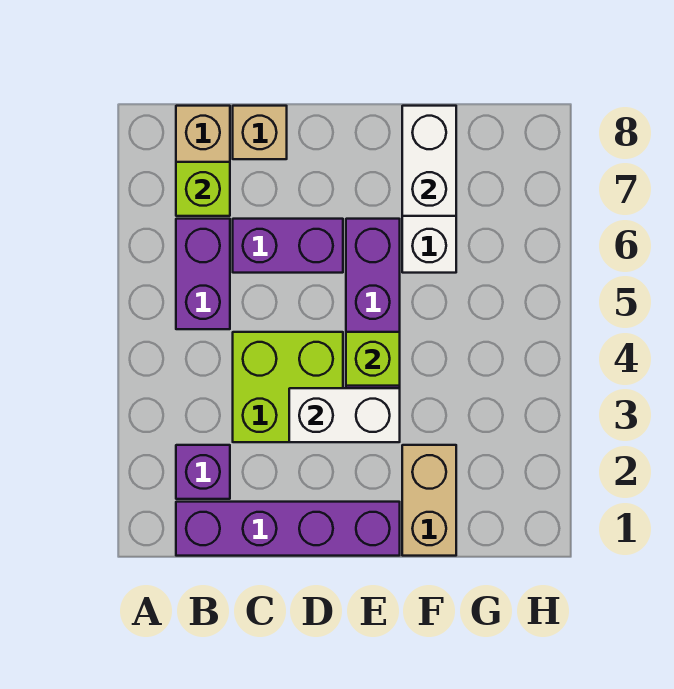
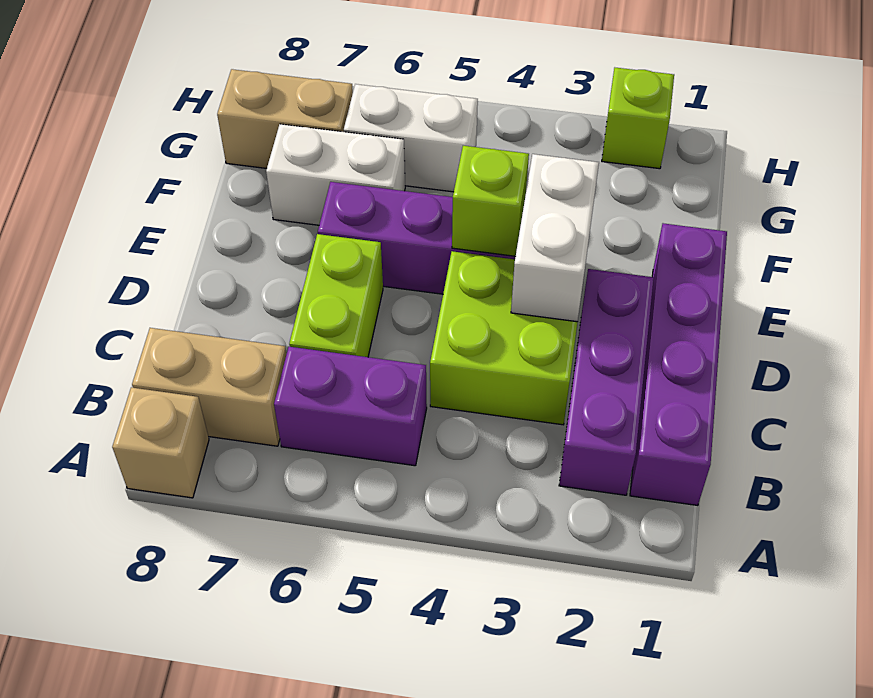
purple 1x1 brick [176,445,230,499] -> purple 1x3 brick [559,269,654,495]
lime 1x1 brick [176,162,230,216] -> lime 1x1 brick moved to [602,68,674,169]
purple 1x2 brick [233,219,343,273] -> lime 1x2 brick [289,234,383,357]
tan 1x1 brick [233,106,287,159] -> tan 1x1 brick moved to [112,387,209,498]
tan 1x2 brick [402,445,456,556] -> tan 1x2 brick moved to [217,69,353,168]
white 1x2 brick [402,106,456,216] -> white 1x2 brick moved to [344,84,478,192]

